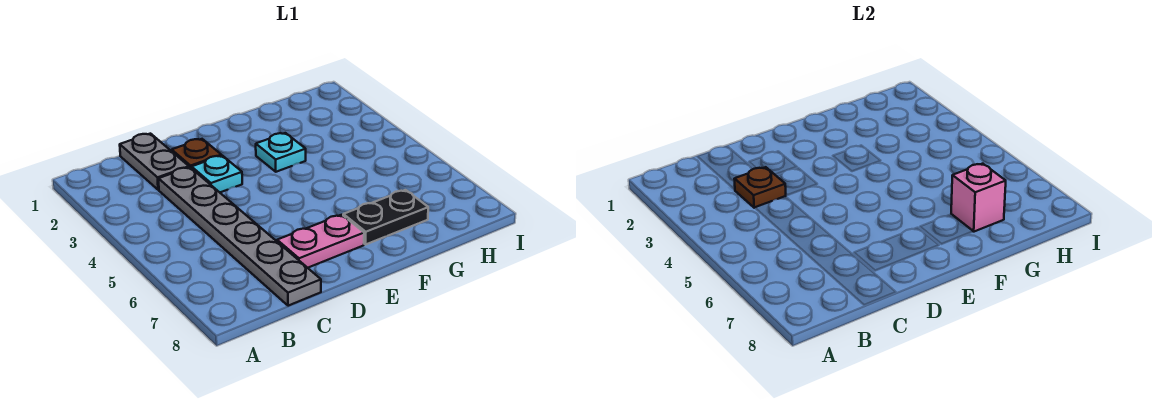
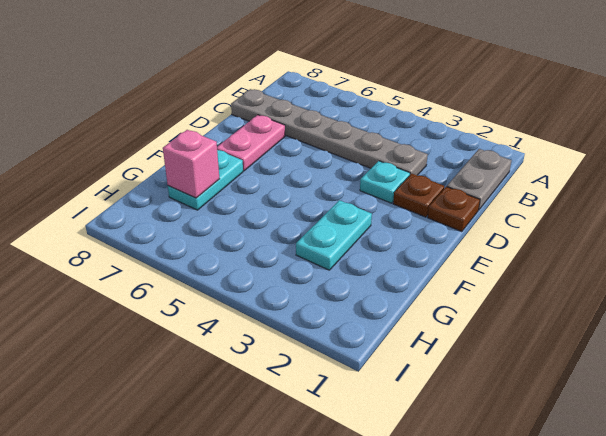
grey 1x2 plate [120,134,189,190] -> grey 1x2 plate turned to [447,149,511,210]
brown 1x1 plate [735,167,786,208] -> brown 1x1 plate moved to [428,187,480,232]
cyan 1x1 plate [256,133,306,172] -> cyan 1x2 plate [296,200,372,270]
black 1x2 plate [343,190,428,245] -> cyan 1x2 plate [168,150,243,210]

